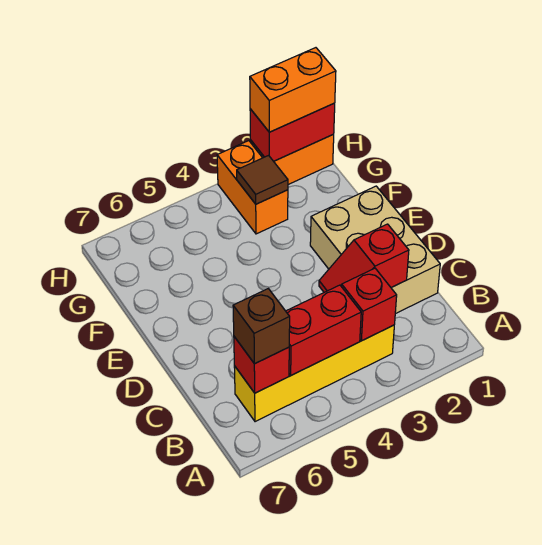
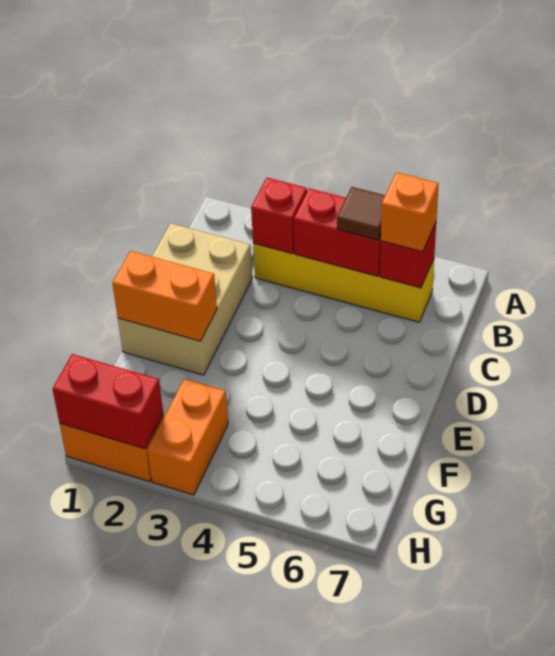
brown 1x1 brick [233,289,290,364] -> orange 1x1 brick [381,172,439,252]
red 1x2 slope [319,224,409,292] -> none
brown 1x1 tile [237,156,288,204] -> brown 1x1 tile moved to [337,187,385,240]
orange 1x2 brick [250,48,336,132] -> orange 1x2 brick moved to [112,251,217,341]

